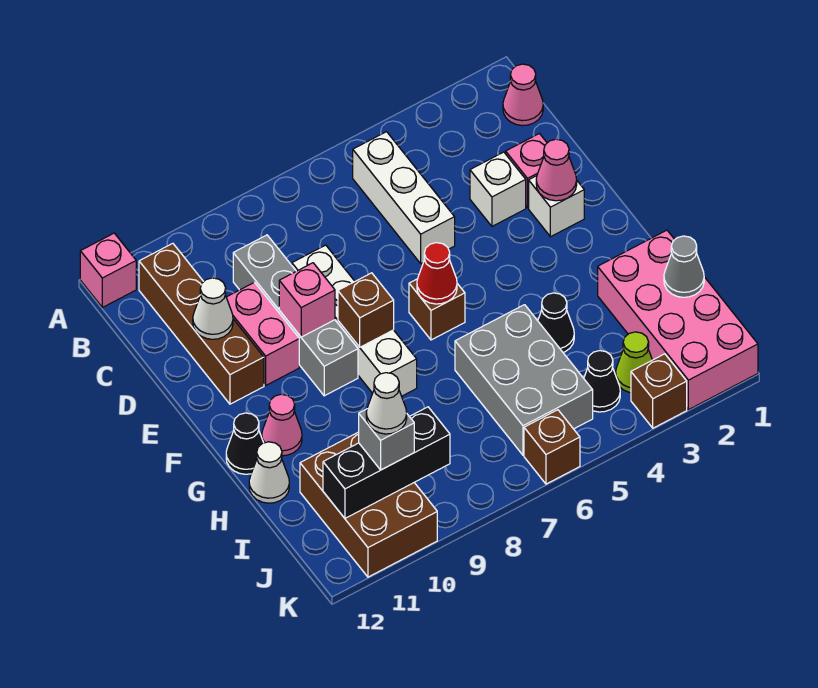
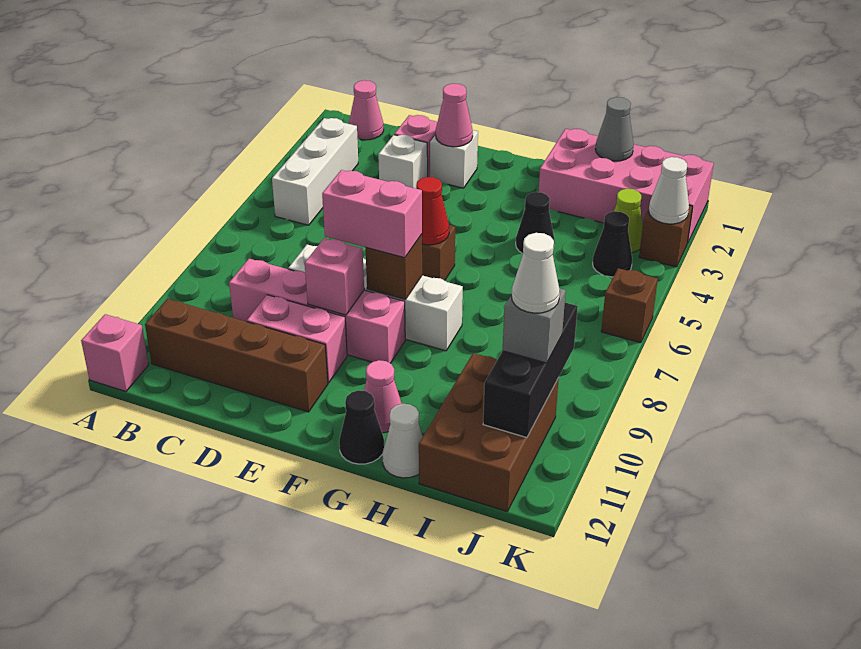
white 1x3 brick [353,132,455,263] -> white 1x3 brick turned to [272,118,358,225]
grey 1x4 brick [233,235,358,396] -> pink 1x4 brick [229,259,405,363]
white 1x1 cone [193,278,233,339] -> white 1x1 cone moved to [649,157,689,224]
none -> pink 1x2 brick [322,170,422,258]
grey 2x3 brick [455,305,593,455] -> none
brown 2x3 brick [300,432,437,577] -> brown 2x3 brick turned to [419,353,559,511]

